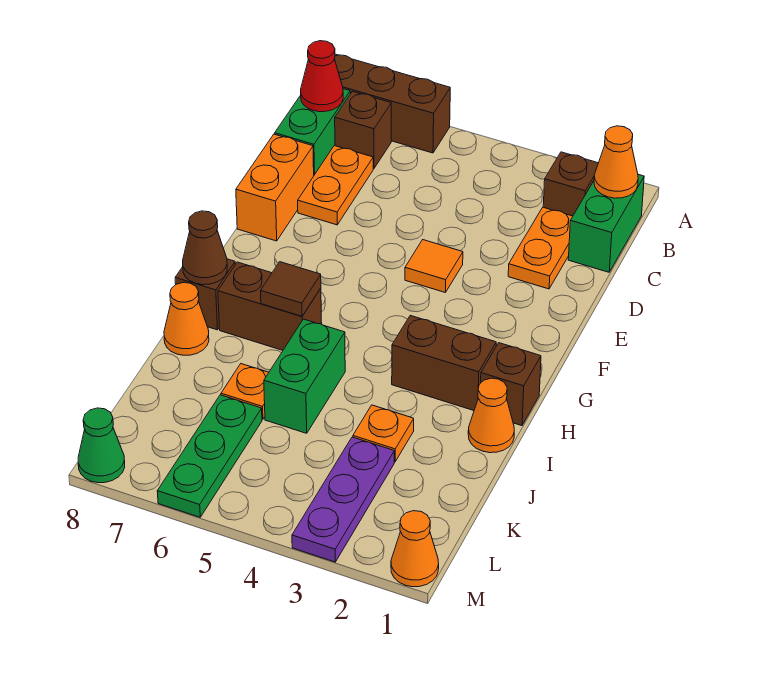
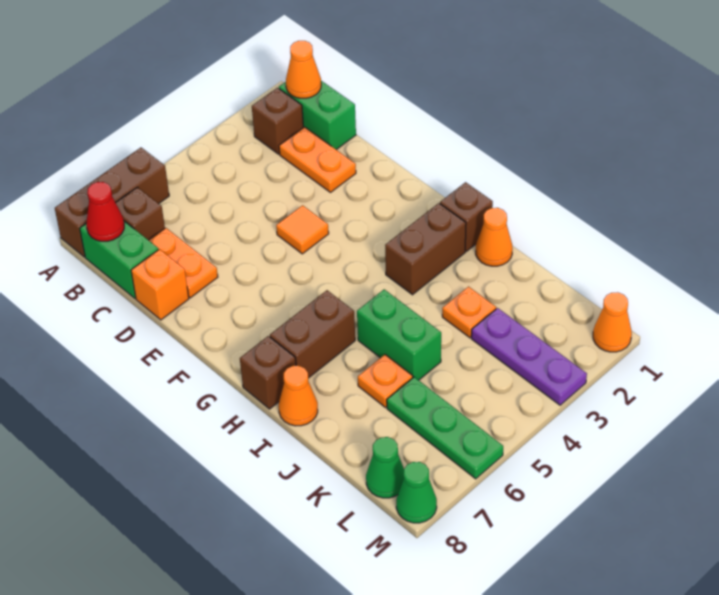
orange 1x2 brick [236,134,314,241] -> orange 1x1 brick [131,249,189,320]
brown 1x1 tile [261,262,321,316] -> none
brown 1x1 cone [183,211,227,285] -> none
none -> green 1x1 cone [366,437,404,498]

